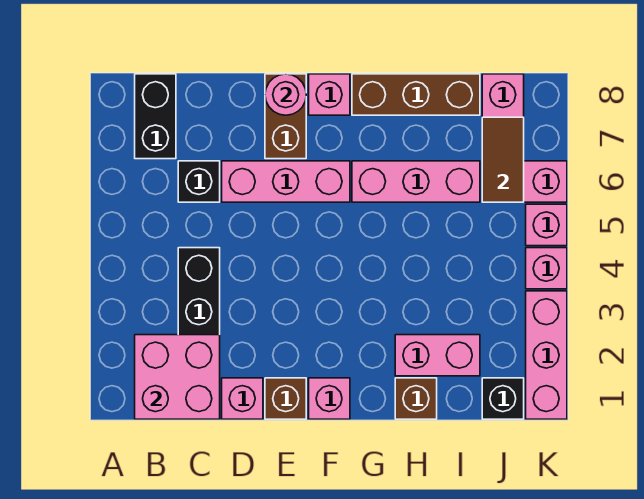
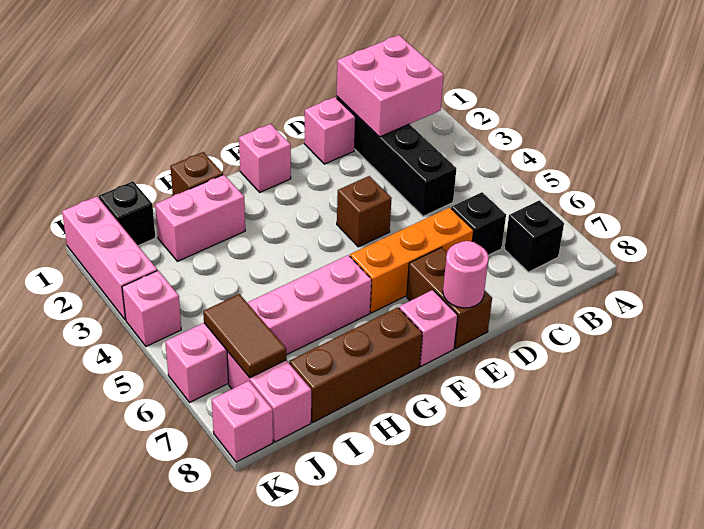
black 1x2 brick [135,74,176,159] -> black 1x1 brick [504,200,564,272]
pink 1x3 brick [222,161,350,202] -> orange 1x3 brick [350,207,474,313]
brown 1x1 brick [265,378,306,419] -> brown 1x1 brick moved to [337,176,392,247]
pink 1x1 brick [526,204,567,246] -> pink 1x1 brick moved to [212,381,273,462]

